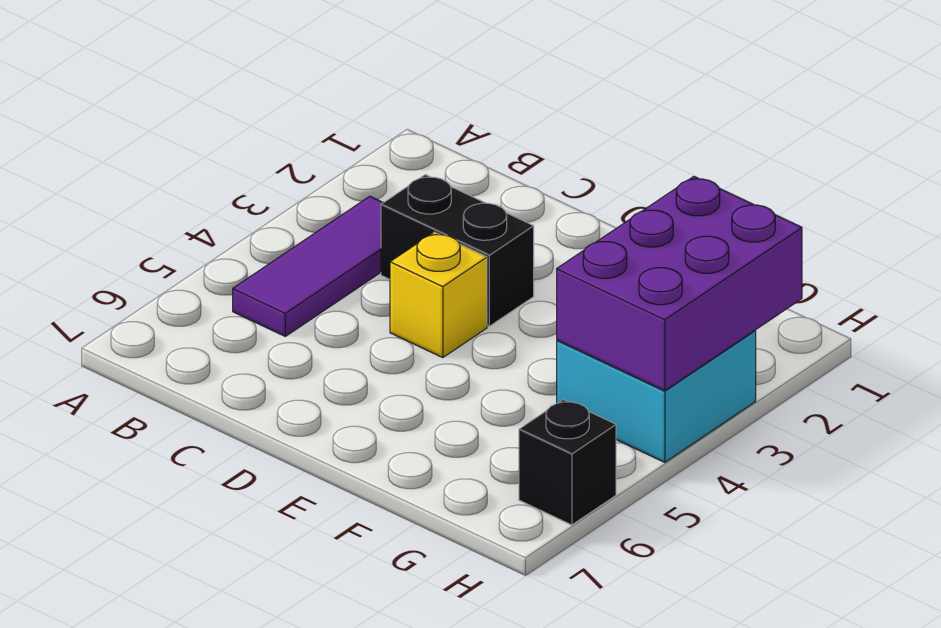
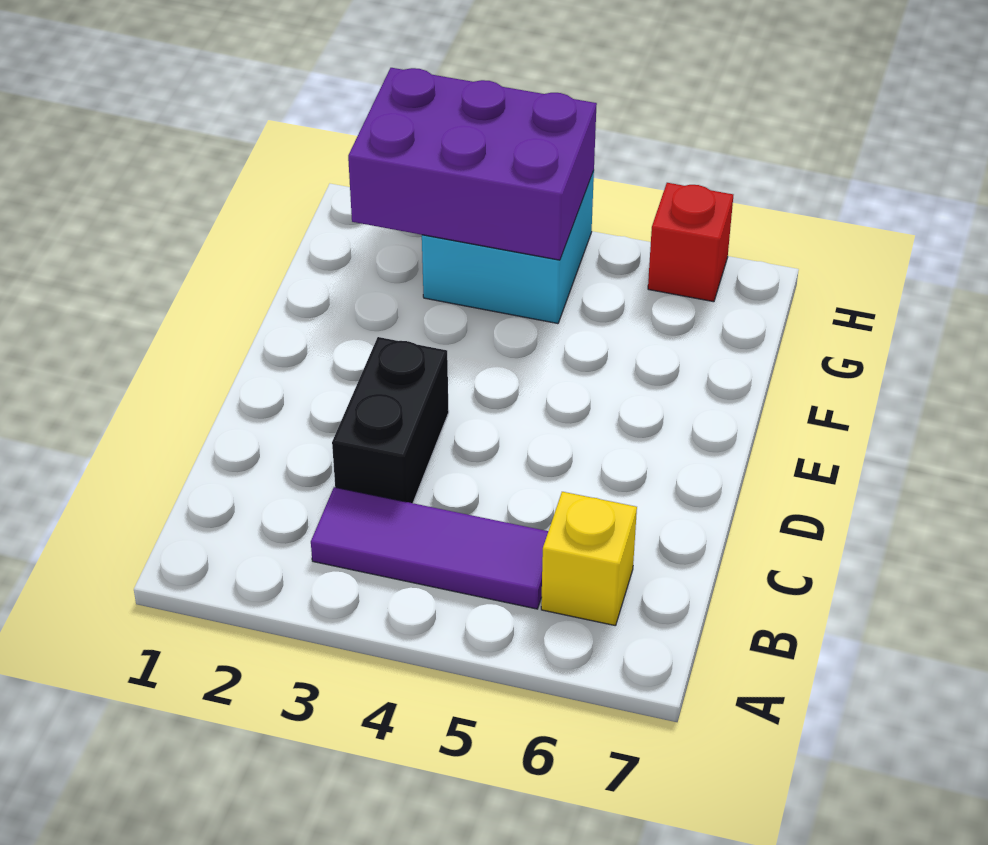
yellow 1x1 brick [390,232,487,358] -> yellow 1x1 brick moved to [541,492,637,626]
black 1x1 brick [519,399,616,525] -> red 1x1 brick [648,183,733,302]

